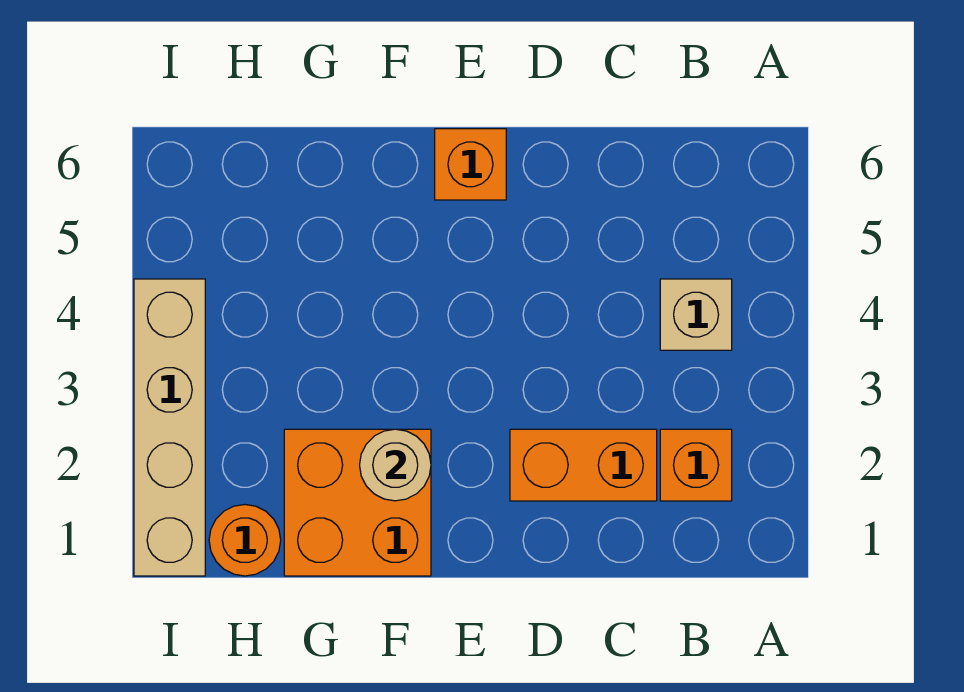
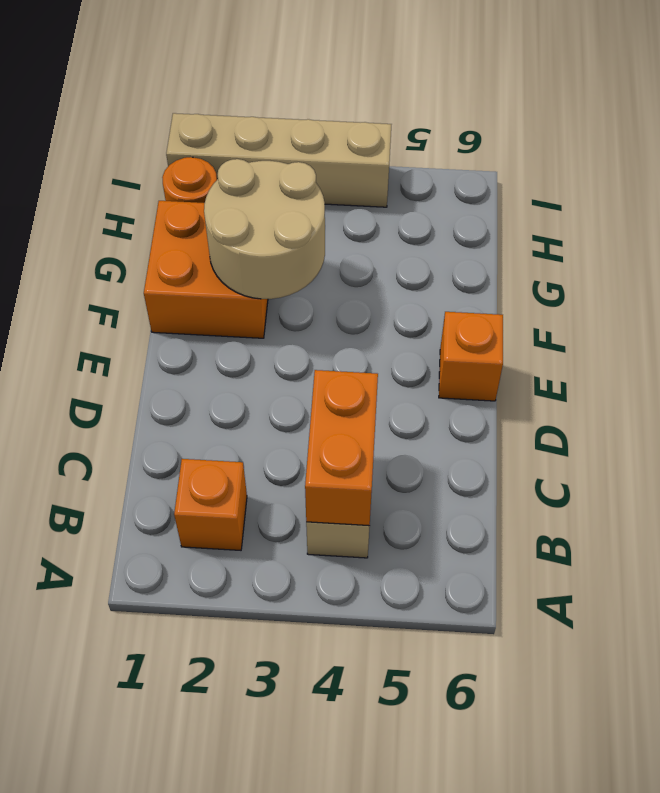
orange 1x2 brick [510,429,657,501] -> orange 1x2 brick moved to [305,370,378,526]
tan 1x1 round brick [360,429,431,501] -> tan 2x2 round brick [204,159,325,299]

